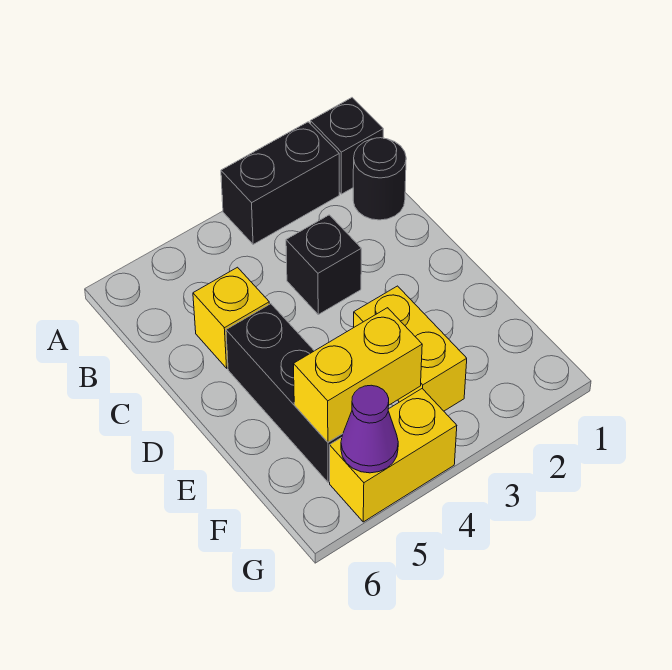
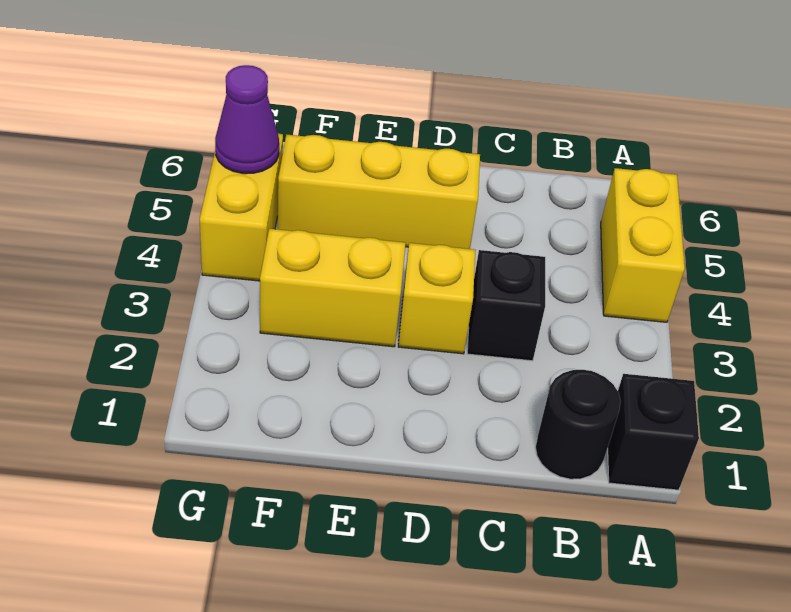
black 1x2 brick [221,122,339,244] -> none
yellow 1x1 brick [193,267,269,368] -> yellow 1x1 brick moved to [398,243,476,354]
black 1x3 brick [226,304,343,482] -> yellow 1x3 brick [278,134,480,249]
yellow 1x2 brick [293,308,422,442] -> yellow 1x2 brick moved to [601,168,685,322]

